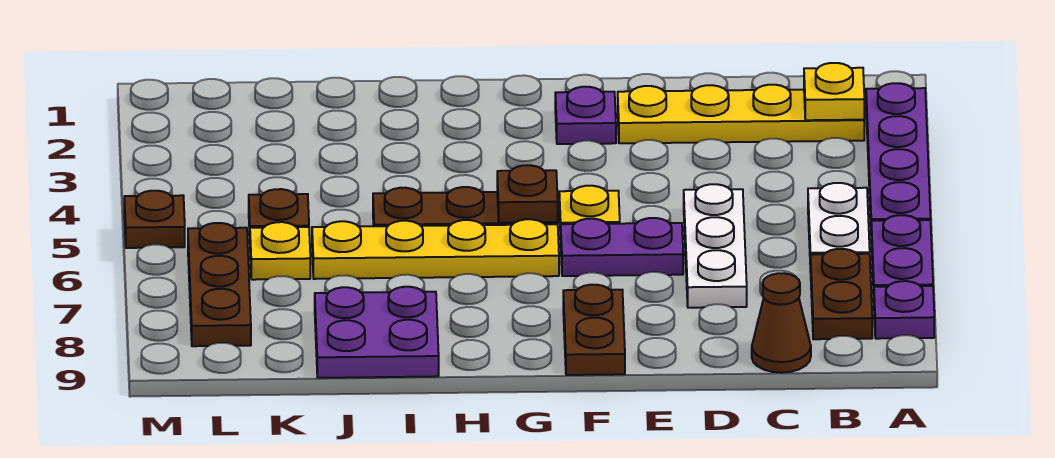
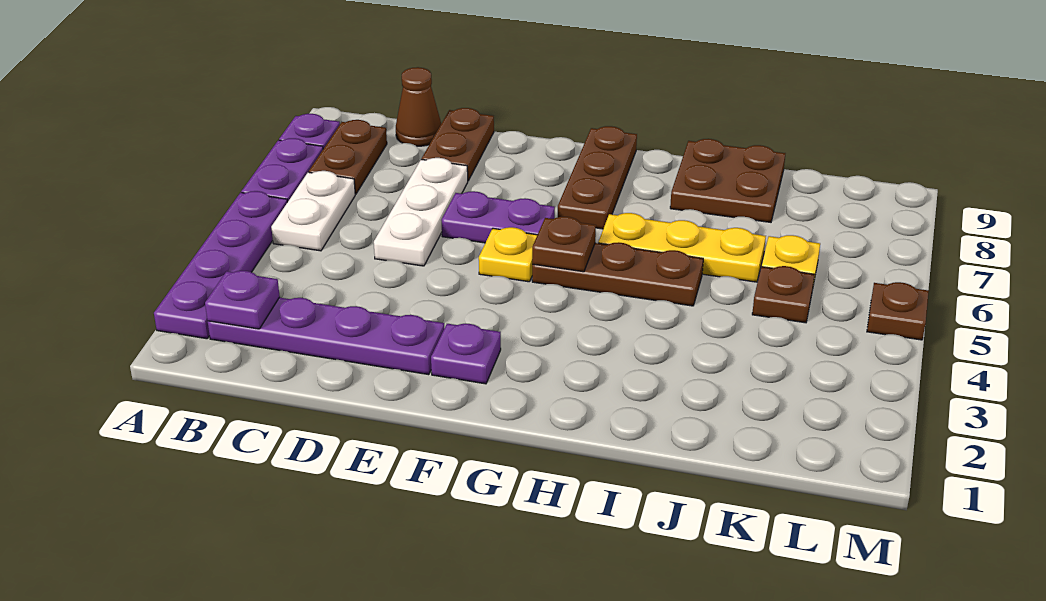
yellow 1x4 plate [618,85,864,143] -> purple 1x4 plate [208,297,444,375]
yellow 1x1 plate [804,63,864,120] -> purple 1x1 plate [205,271,280,329]
brown 1x2 plate [563,285,625,375] -> brown 1x2 plate moved to [422,108,494,181]
yellow 1x4 plate [312,219,559,279] -> yellow 1x3 plate [598,213,766,282]
purple 2x2 plate [315,287,439,378] -> brown 2x2 plate [670,139,785,222]
brown 1x3 plate [188,223,251,346] -> brown 1x3 plate moved to [558,126,637,229]

